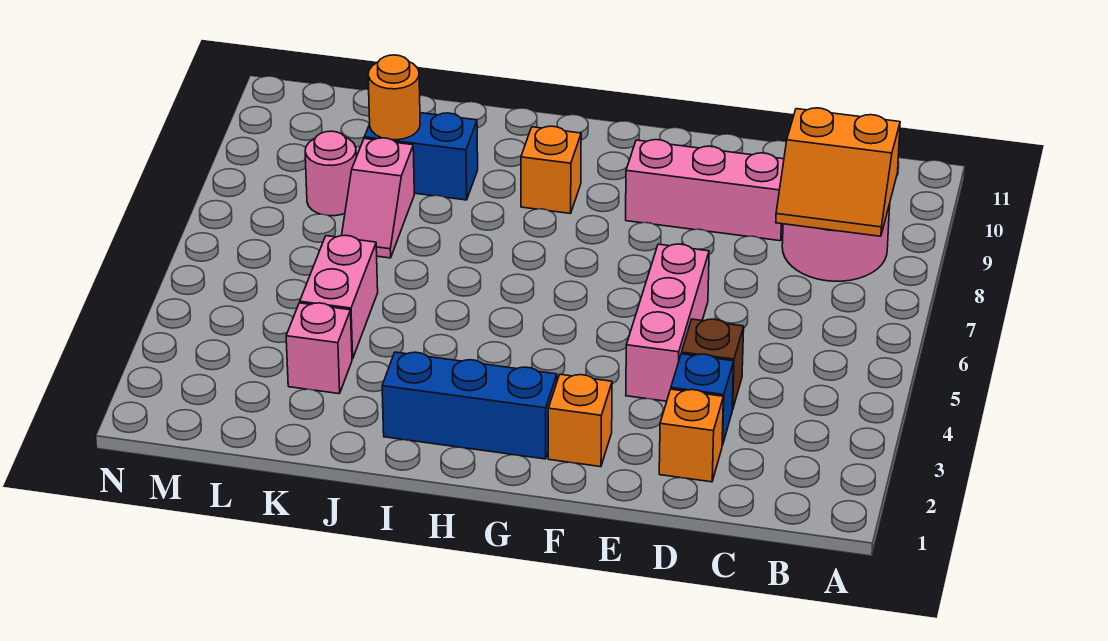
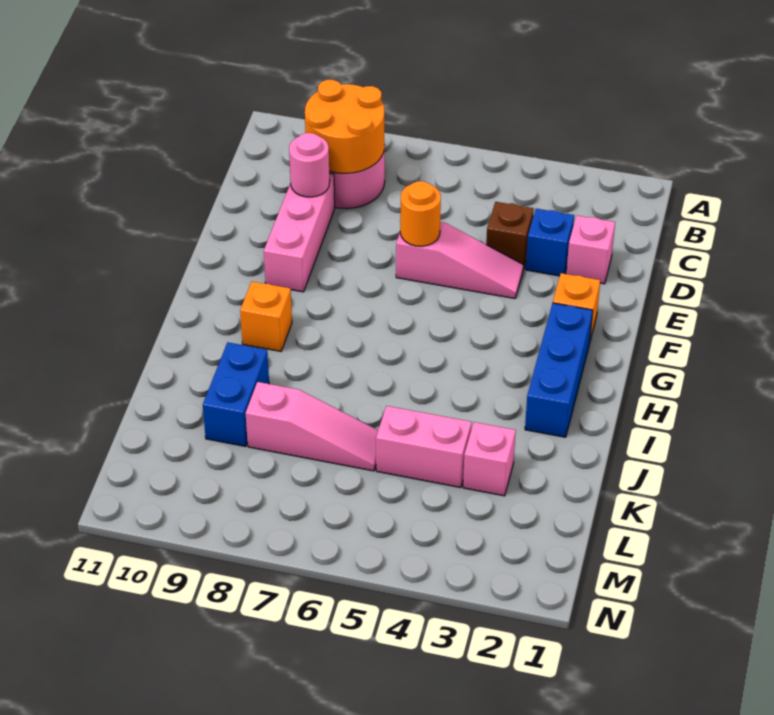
orange 2x2 slope [776,108,900,236] -> orange 2x2 round brick [305,80,385,173]
orange 1x1 brick [659,389,723,482] -> pink 1x1 brick [566,216,615,284]
pink 1x3 brick [626,244,709,401] -> pink 1x3 slope [396,222,524,299]
pink 1x2 slope [342,138,414,258] -> pink 1x3 slope [246,382,378,471]
orange 1x1 round brick [368,55,420,140] -> orange 1x1 round brick moved to [400,181,441,246]
pink 1x1 round brick [305,131,356,216] -> pink 1x1 round brick moved to [289,133,330,197]

